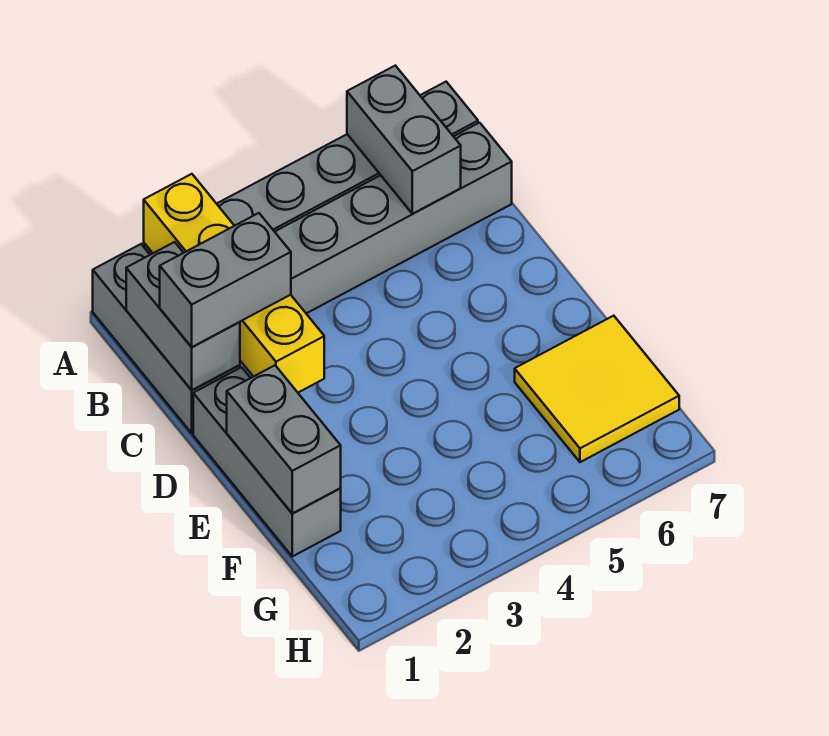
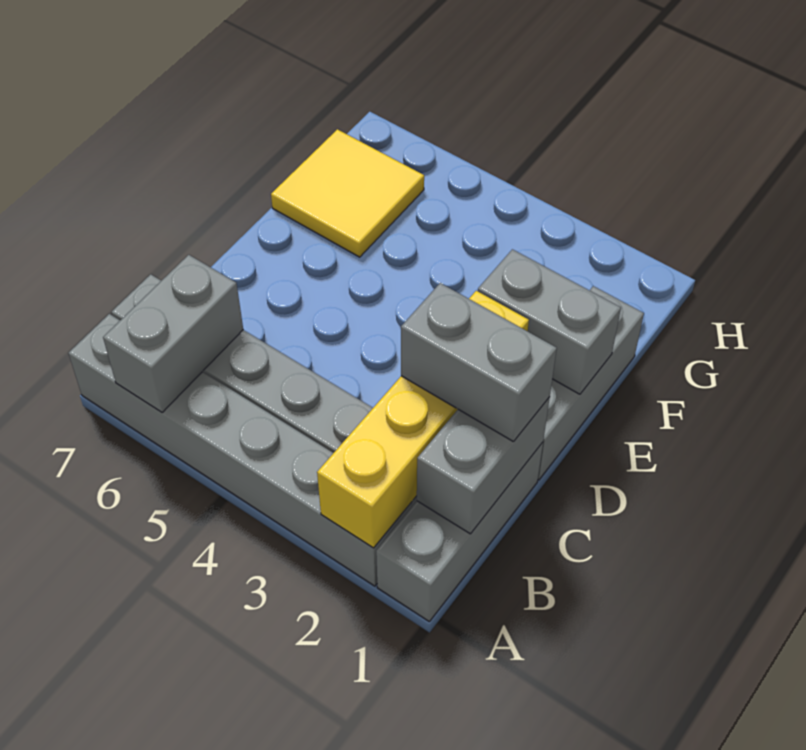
grey 1x2 brick [227,365,341,514] -> grey 1x2 brick turned to [478,249,621,394]

